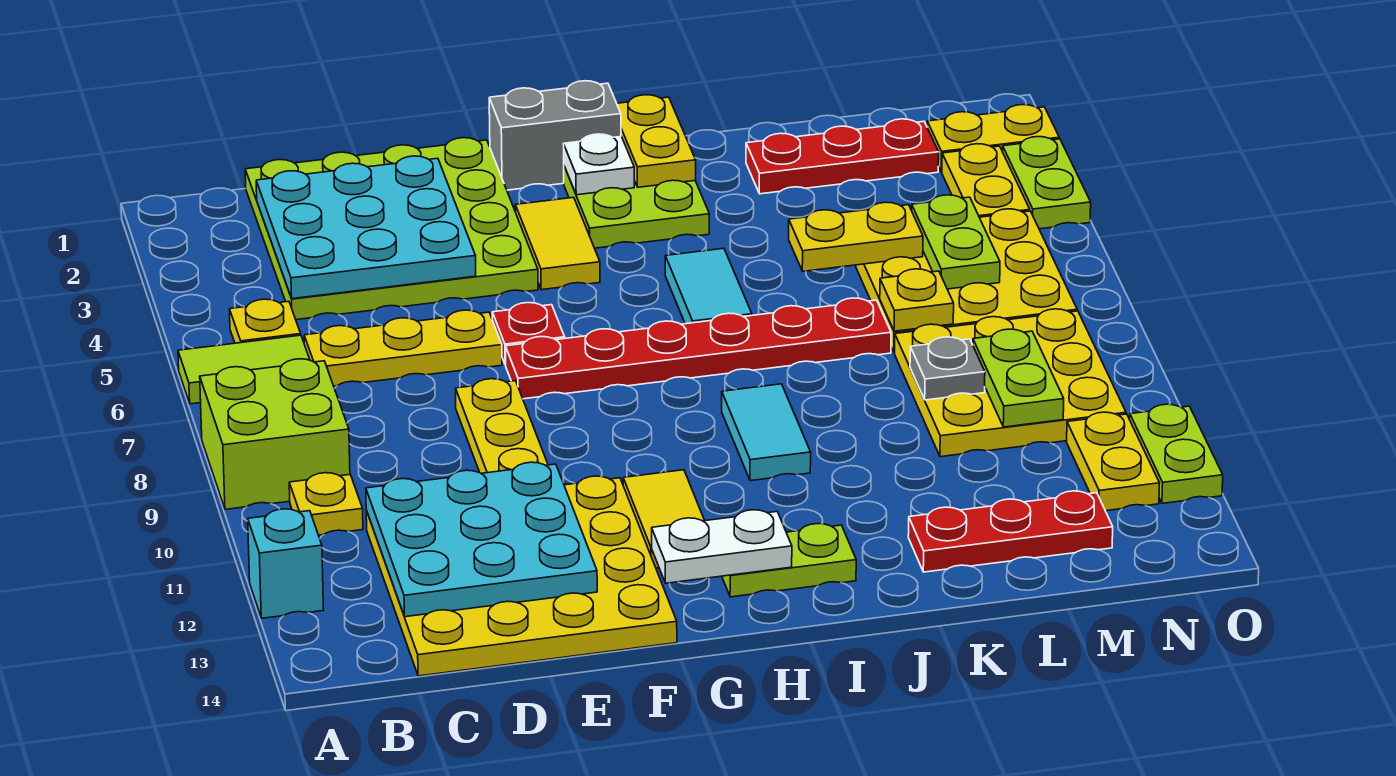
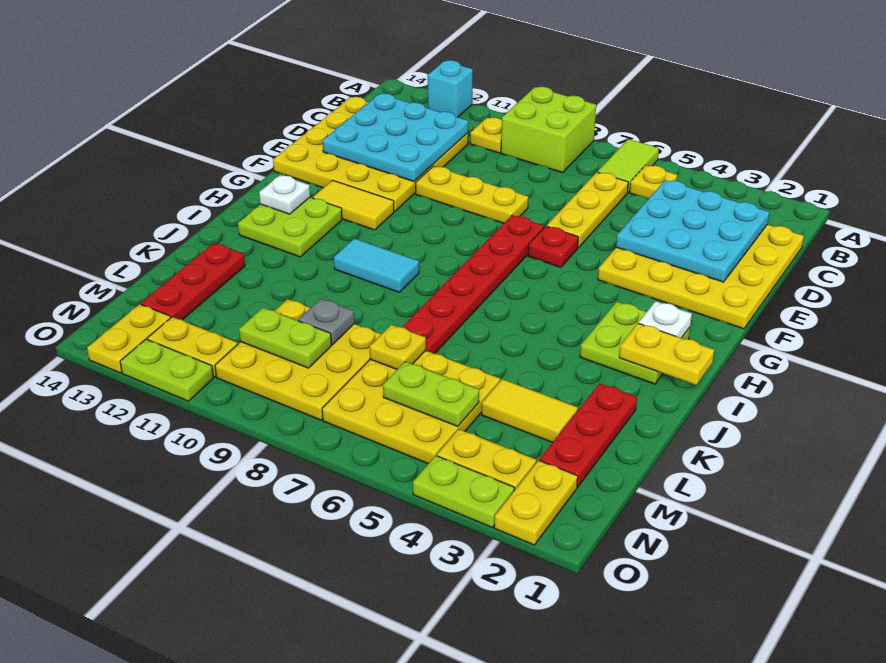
lime 4x4 plate [245,138,538,320] -> yellow 4x4 plate [598,224,804,329]
grey 1x2 brick [489,81,621,190] -> none
yellow 1x2 tile [515,197,600,290] -> yellow 1x2 tile moved to [482,379,578,442]
white 1x2 plate [652,510,792,583] -> white 1x1 plate [259,175,310,214]
lime 1x2 plate [722,524,856,597] -> lime 2x2 plate [238,198,342,257]
cyan 1x2 tile [665,248,752,324] -> none
yellow 1x2 plate [789,202,923,271] -> yellow 1x2 plate moved to [87,304,171,373]

